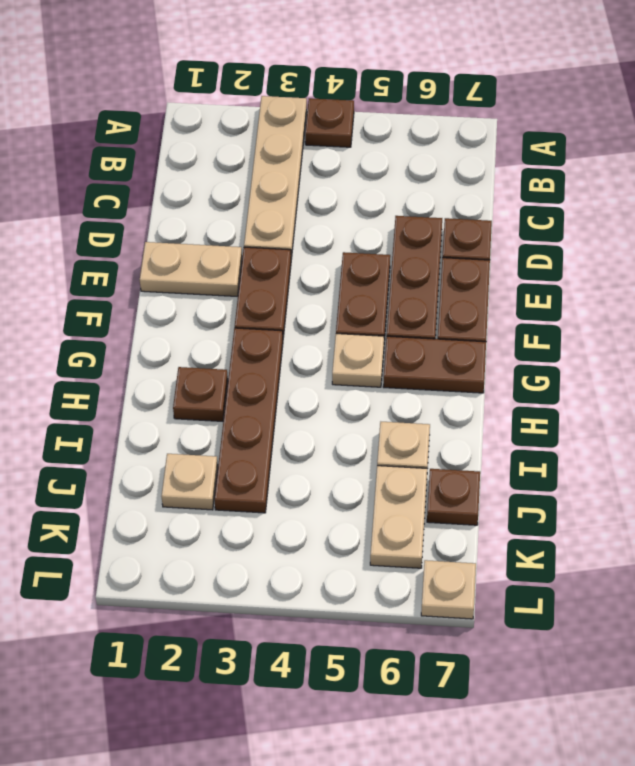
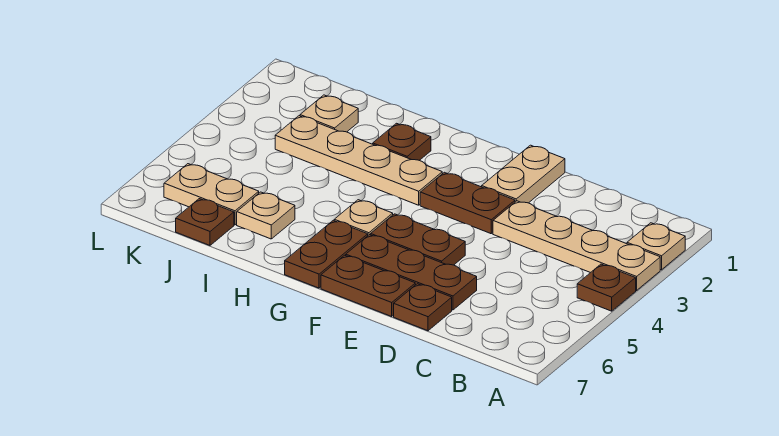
brown 1x4 plate [214,328,283,513] -> tan 1x4 plate [275,116,442,205]
tan 1x1 plate [421,560,476,619] -> tan 1x1 plate moved to [627,223,685,270]

